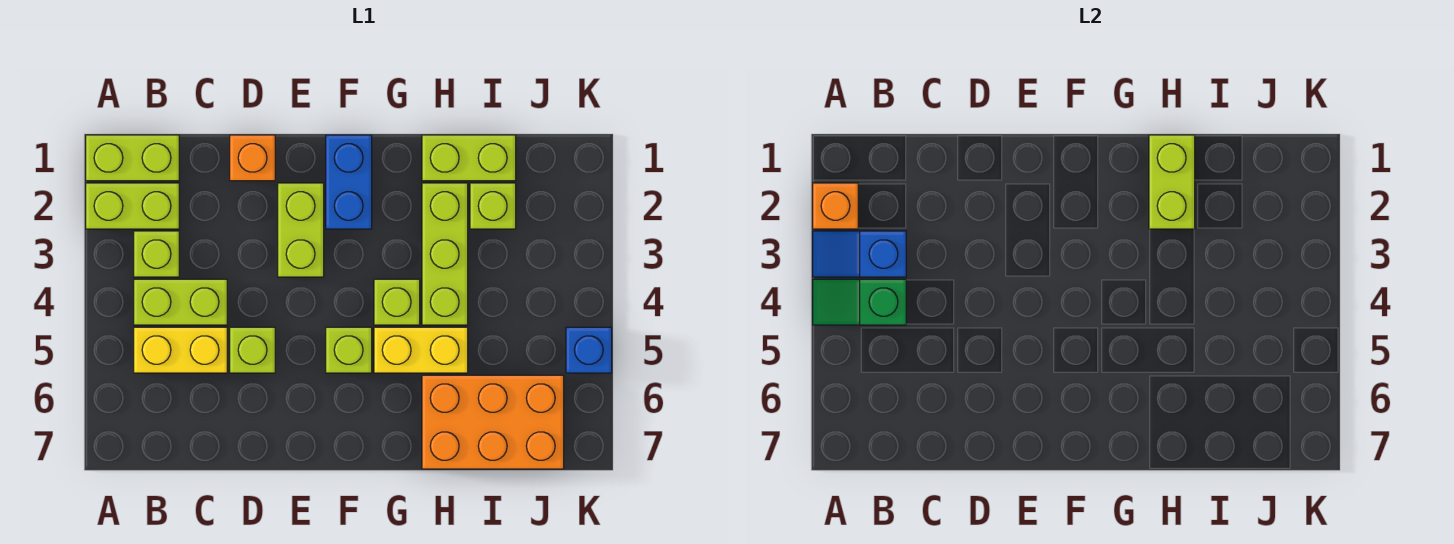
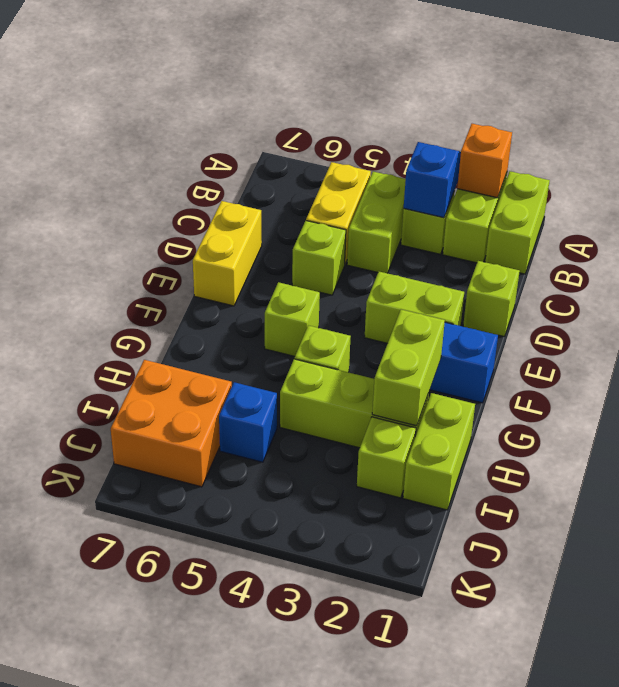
green 1x2 slope [813,279,906,325] -> none
orange 1x1 brick [230,135,275,181] -> lime 1x1 brick [463,261,520,337]
yellow 1x2 brick [374,327,468,373] -> yellow 1x2 brick moved to [193,201,262,306]
lime 1x2 brick [1149,135,1195,229] -> lime 1x2 brick turned to [372,310,445,426]
orange 2x3 brick [422,375,564,469] -> orange 2x2 brick [111,360,232,487]
blue 1x1 brick [566,327,612,373] -> blue 1x1 brick moved to [219,382,277,462]

